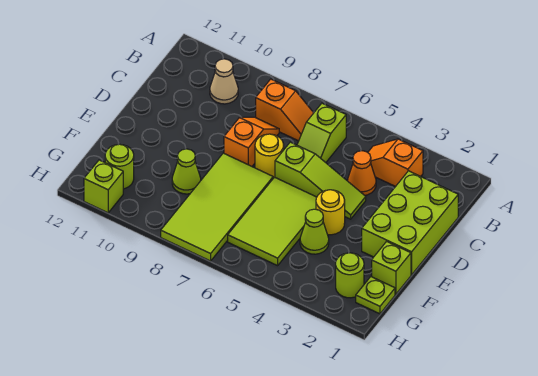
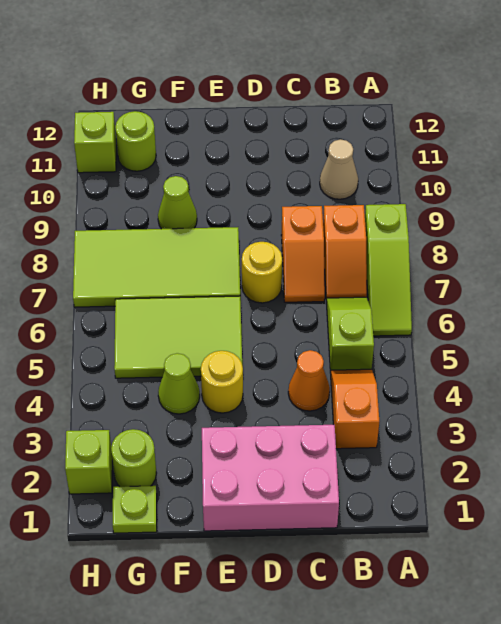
lime 1x2 slope [297,103,346,163] -> lime 1x2 slope turned to [326,297,374,372]
lime 2x3 brick [362,171,458,275] -> pink 2x3 brick [202,425,339,531]
orange 1x2 slope [224,117,279,166] -> orange 1x2 slope turned to [281,206,325,302]
lime 1x3 slope [275,142,366,219] -> lime 1x3 slope moved to [365,204,412,336]
lime 1x1 brick [372,241,411,294] -> lime 1x1 brick moved to [65,430,112,494]

